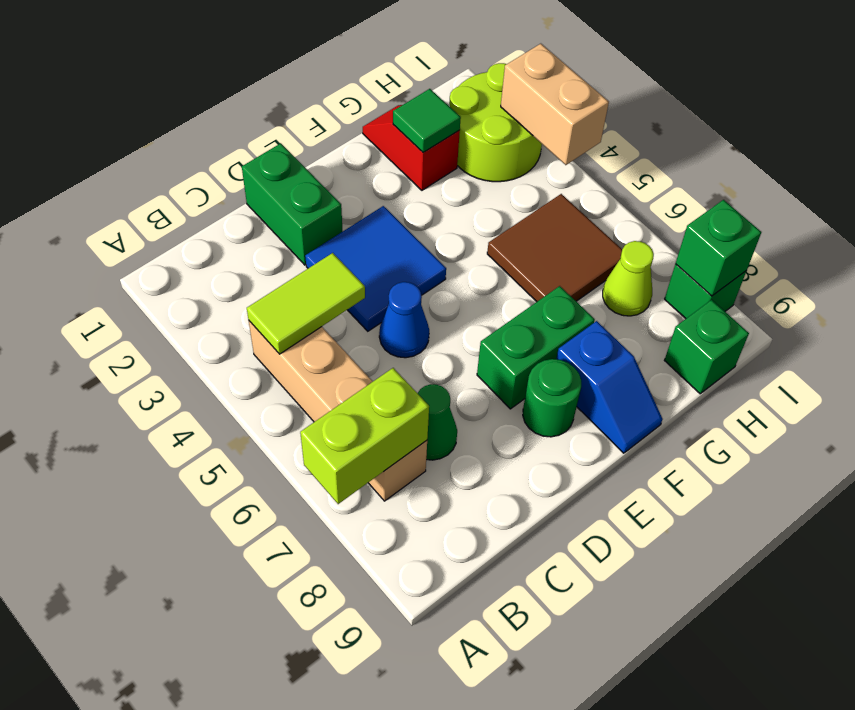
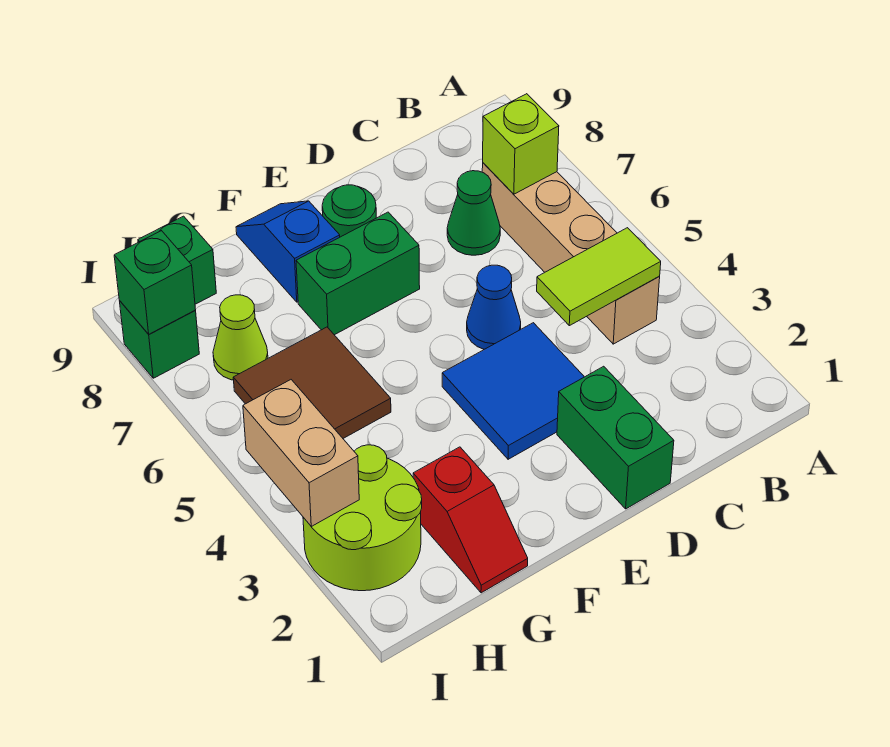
lime 1x2 brick [300,368,429,504] -> lime 1x1 brick [483,94,559,194]
green 1x1 tile [393,89,461,152] -> none

